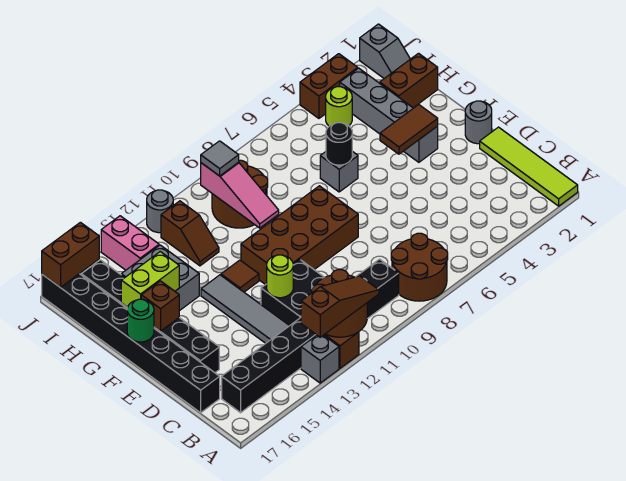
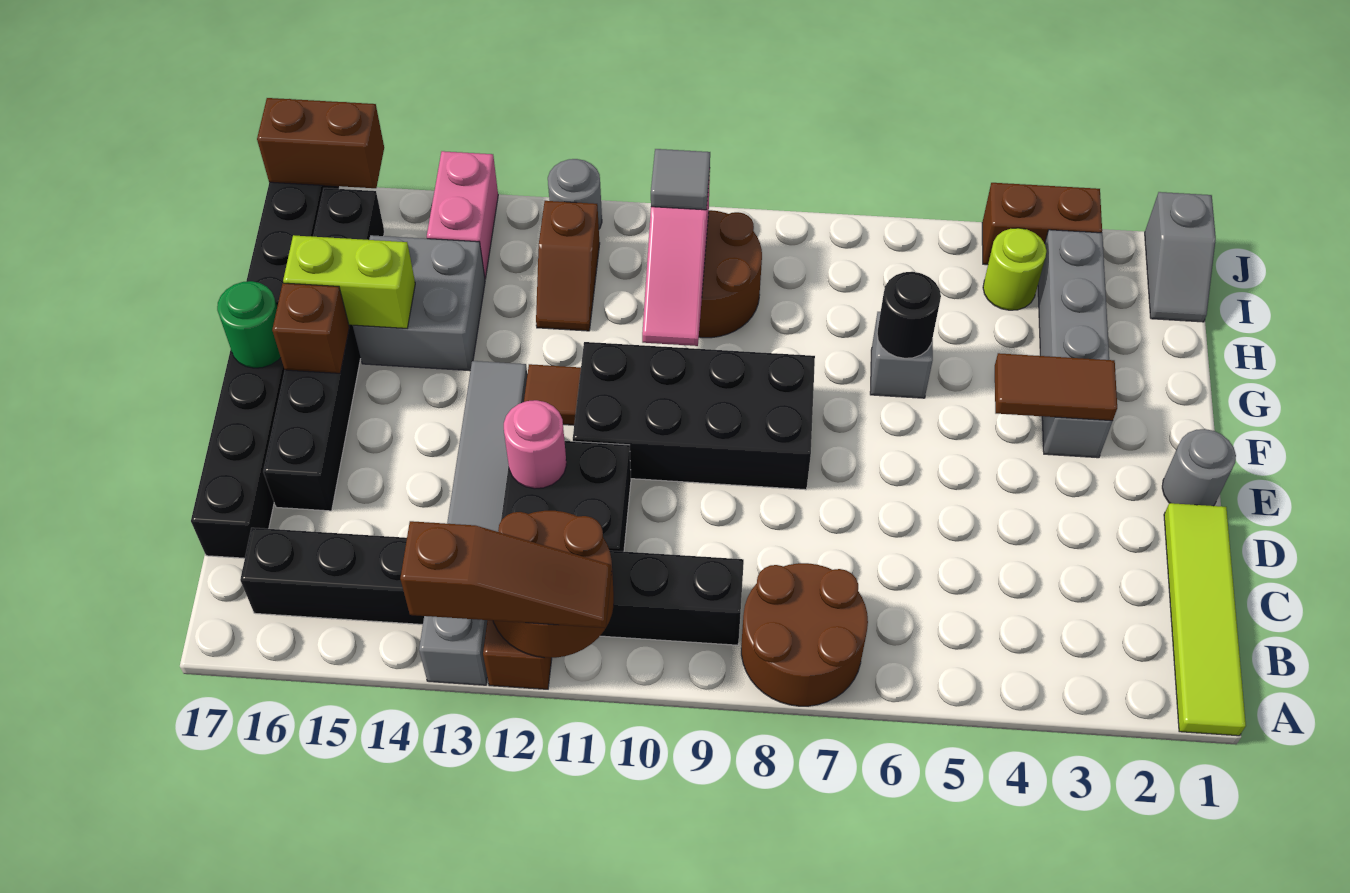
lime 1x1 round brick [267,255,293,298] -> pink 1x1 round brick [504,400,566,489]
brown 2x4 brick [241,186,358,285] -> black 2x4 brick [573,342,815,490]
brown 1x2 brick [380,53,438,108] -> none

